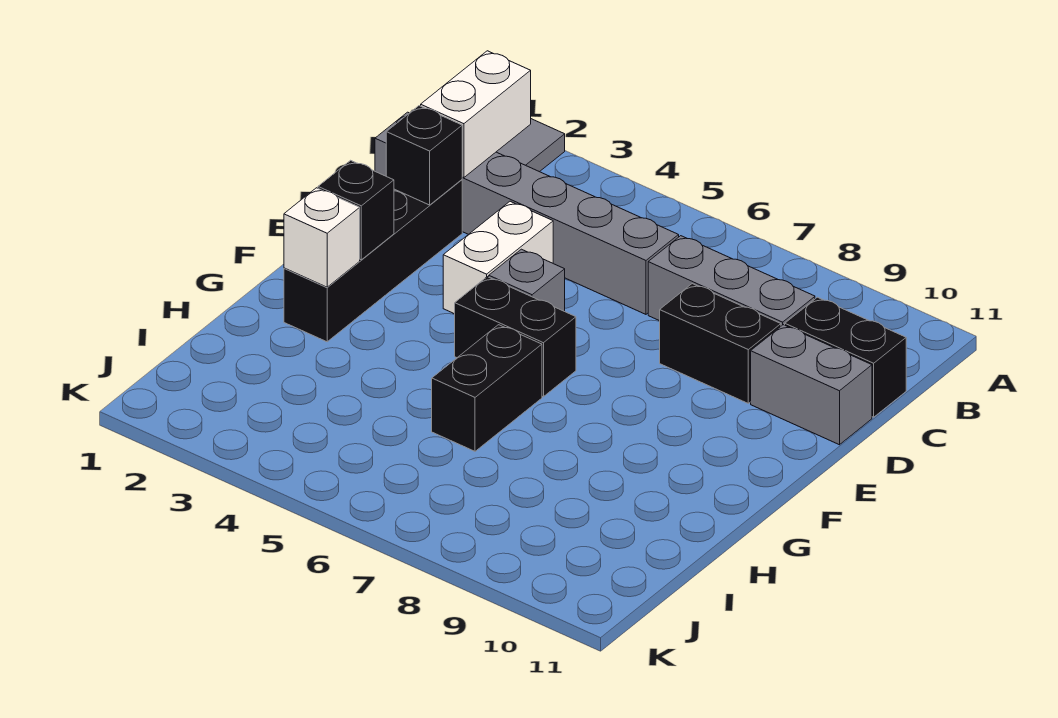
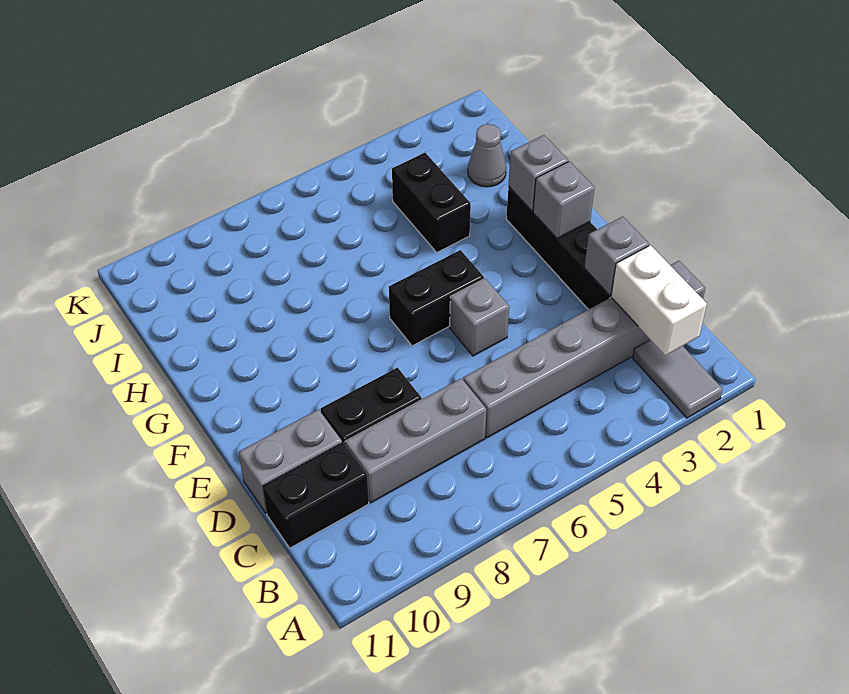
black 1x1 brick [386,106,462,205] -> grey 1x1 brick [584,216,649,295]
white 1x2 brick [443,201,553,314] -> none
black 1x1 brick [318,160,394,260] -> grey 1x1 brick [533,161,595,238]
white 1x1 brick [284,188,360,287] -> grey 1x1 brick [508,135,568,211]
black 1x2 brick [432,325,542,451] -> black 1x2 brick moved to [392,153,471,252]
none -> grey 1x1 cone [468,124,506,187]

